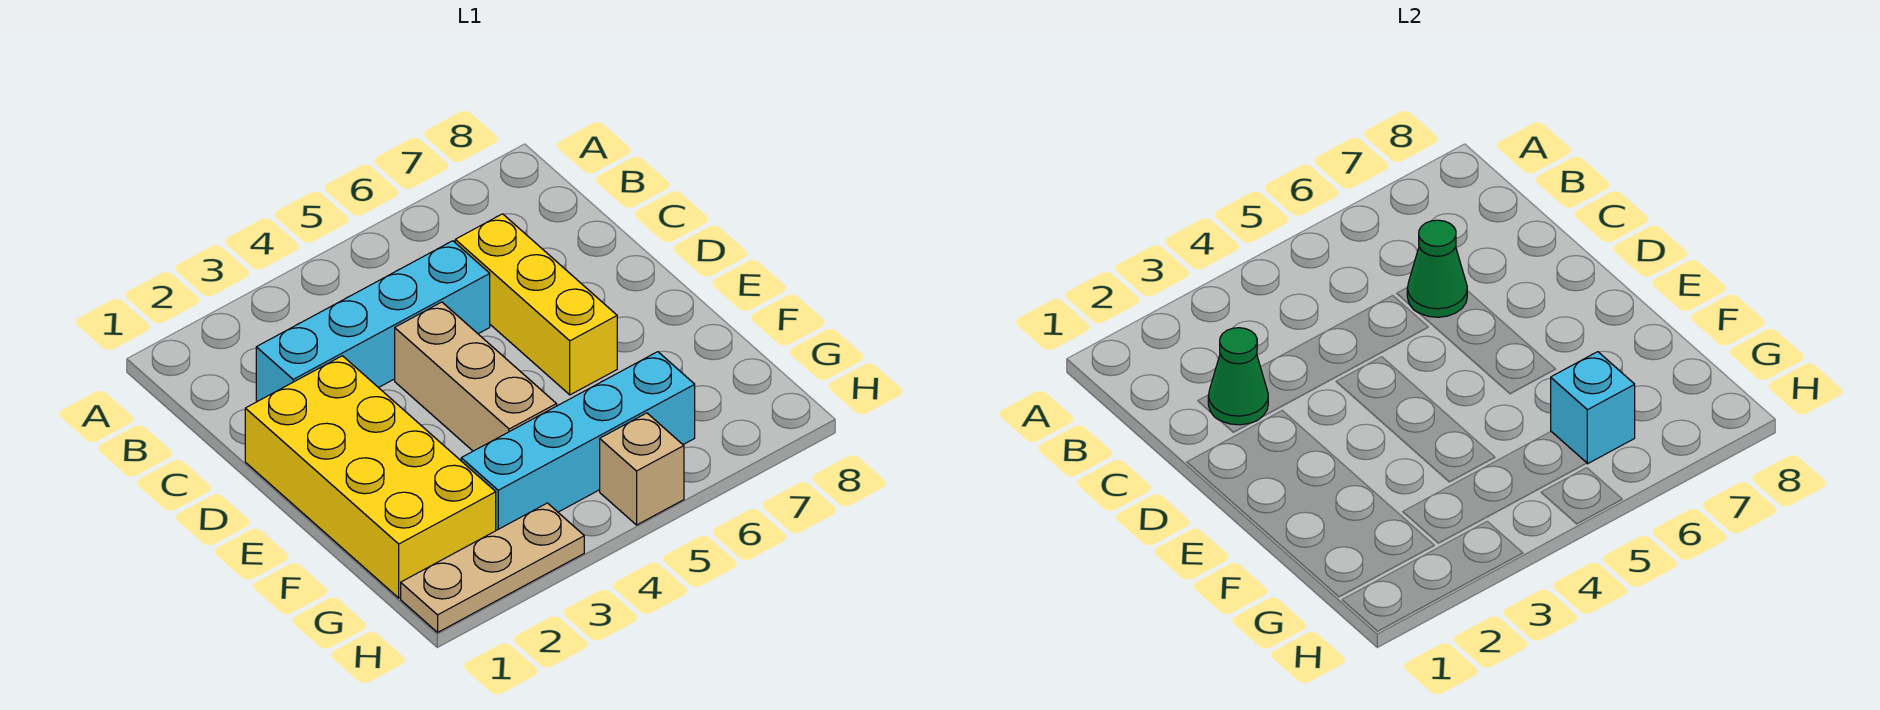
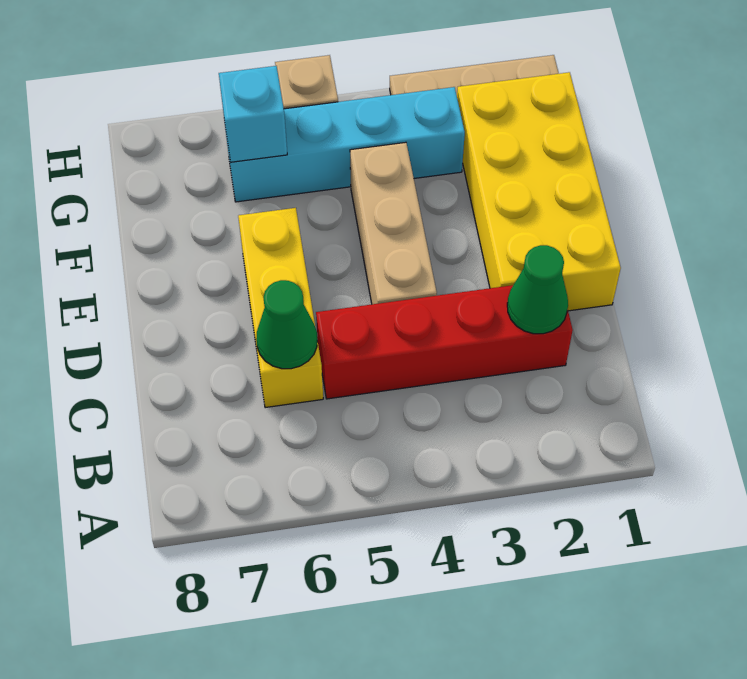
cyan 1x4 brick [256,241,490,402] -> red 1x4 brick [316,285,573,399]

